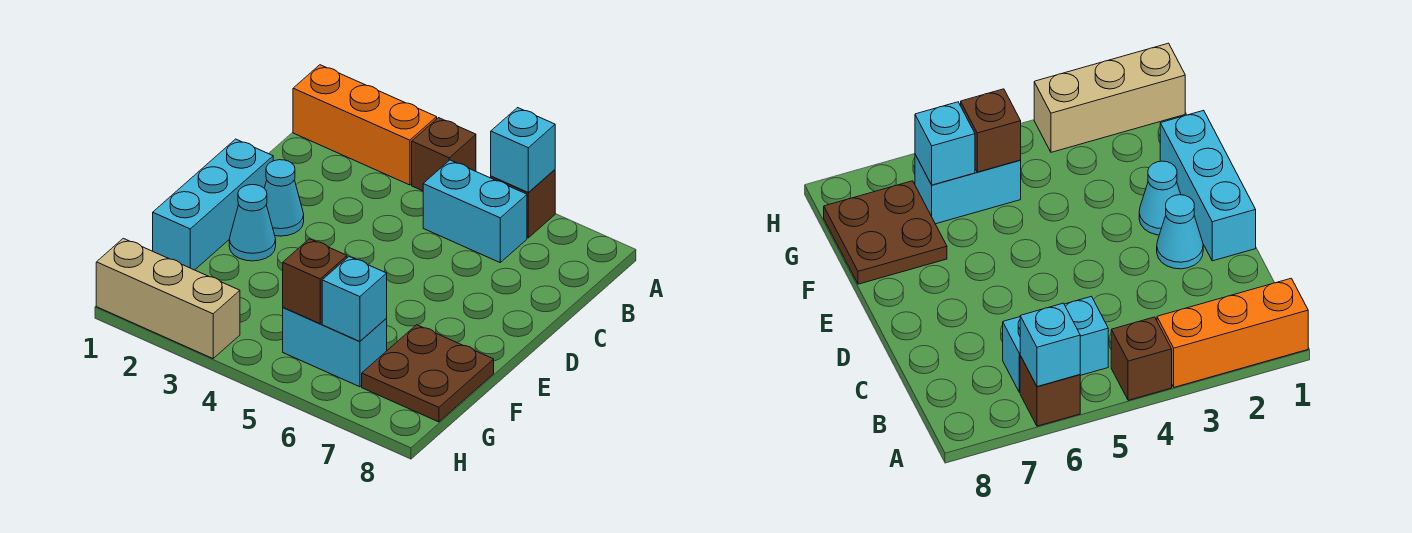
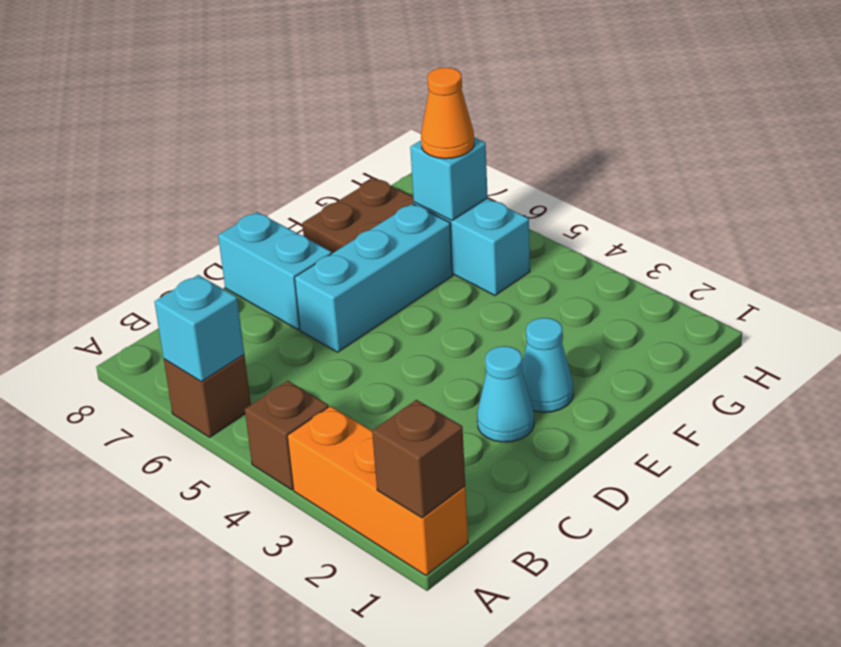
cyan 1x2 brick [423,160,527,262] -> cyan 1x2 brick moved to [218,212,332,330]
cyan 1x3 brick [153,139,273,270] -> cyan 1x3 brick moved to [295,204,453,352]
brown 1x1 brick [283,239,347,324] -> brown 1x1 brick moved to [372,400,465,518]
none -> orange 1x1 cone [421,67,474,159]
tan 1x3 brick [96,238,240,358] -> none

